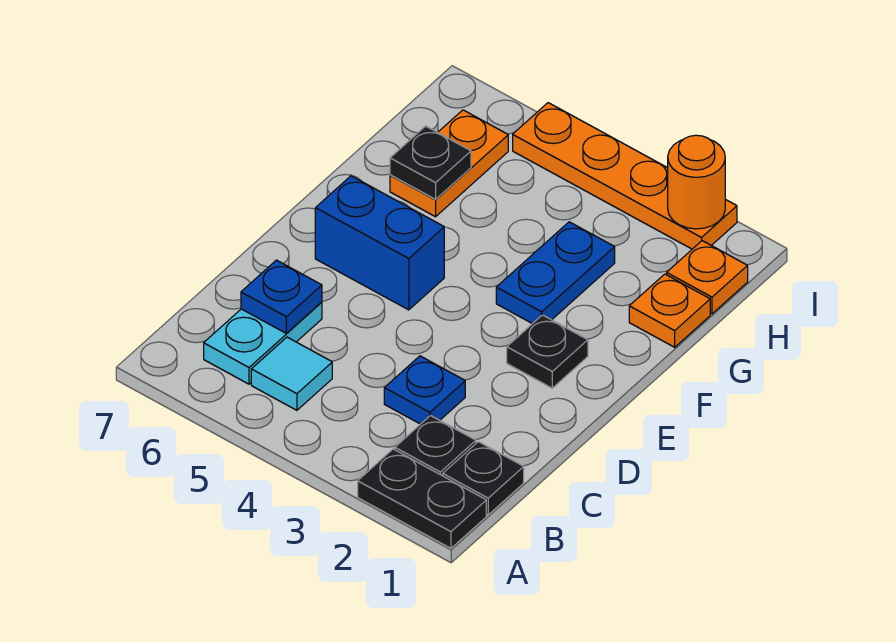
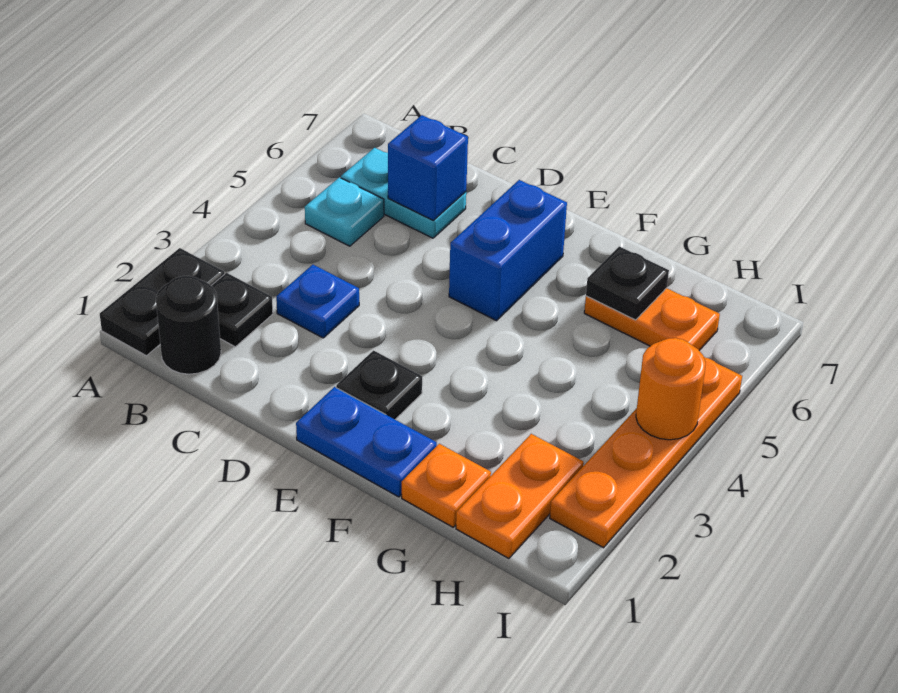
black 1x1 plate [443,442,524,515] -> black 1x1 round brick [156,276,221,374]
cyan 1x1 tile [251,337,332,410] -> cyan 1x1 plate [305,177,384,246]
blue 1x1 plate [241,260,322,333] -> blue 1x1 brick [388,115,468,220]
blue 1x2 plate [496,222,615,324] -> blue 1x2 plate moved to [296,387,437,497]
orange 1x1 plate [667,241,748,314] -> orange 1x2 plate [456,434,584,559]
orange 1x1 round brick [668,135,725,229] -> orange 1x1 round brick moved to [636,338,706,440]

